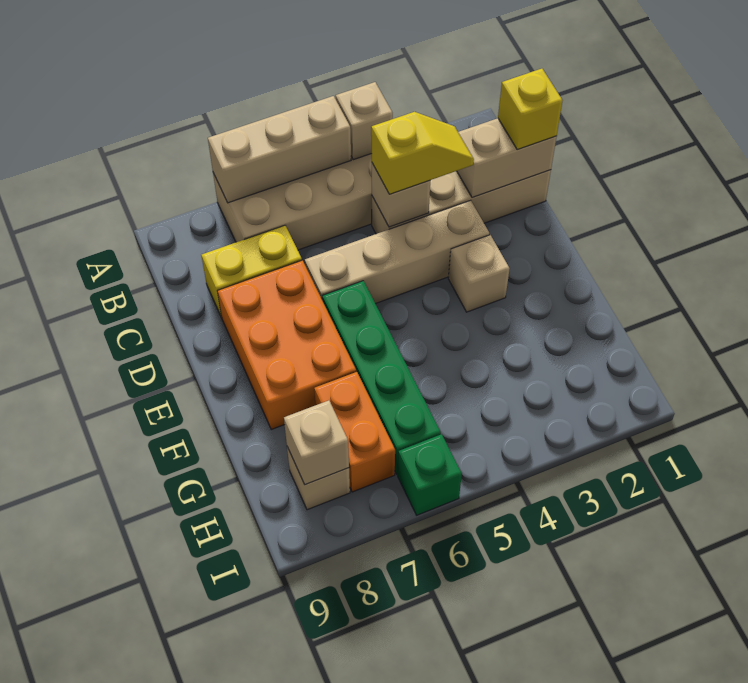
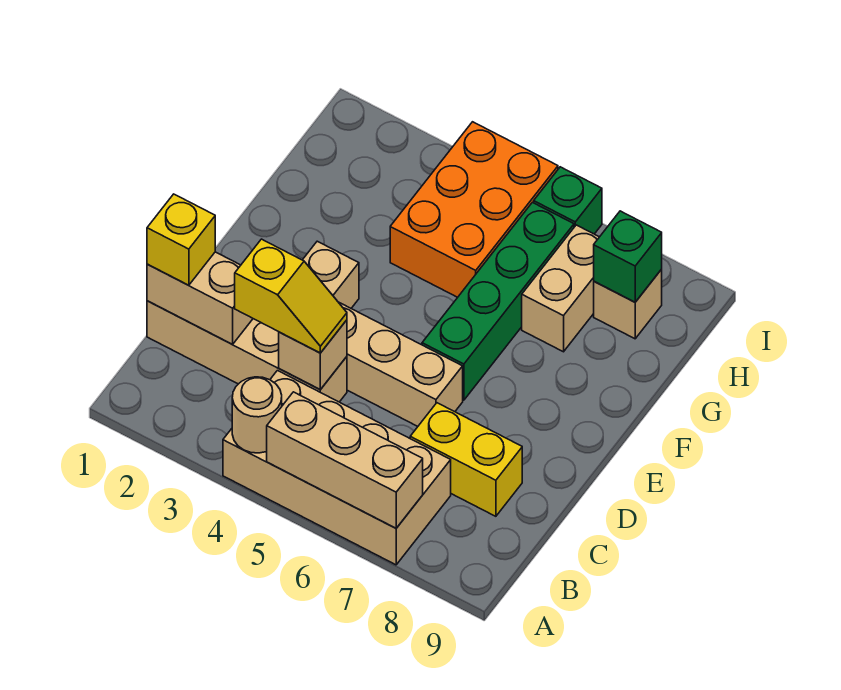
tan 1x1 brick [336,82,393,160] -> tan 1x1 round brick [232,377,282,453]
yellow 1x2 slope [371,112,474,194] -> yellow 1x2 slope turned to [235,239,347,353]
orange 2x3 brick [218,260,356,429] -> orange 2x3 brick moved to [390,122,558,297]
orange 1x2 brick [314,372,395,492] -> tan 1x2 brick [522,225,599,352]
tan 1x1 brick [284,400,349,485] -> green 1x1 brick [594,211,662,302]

